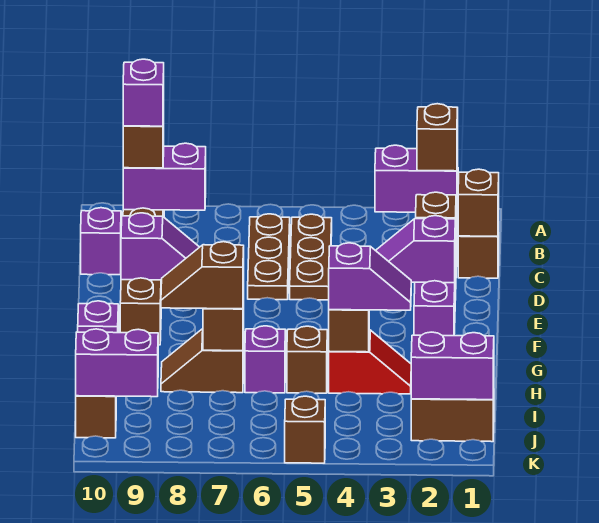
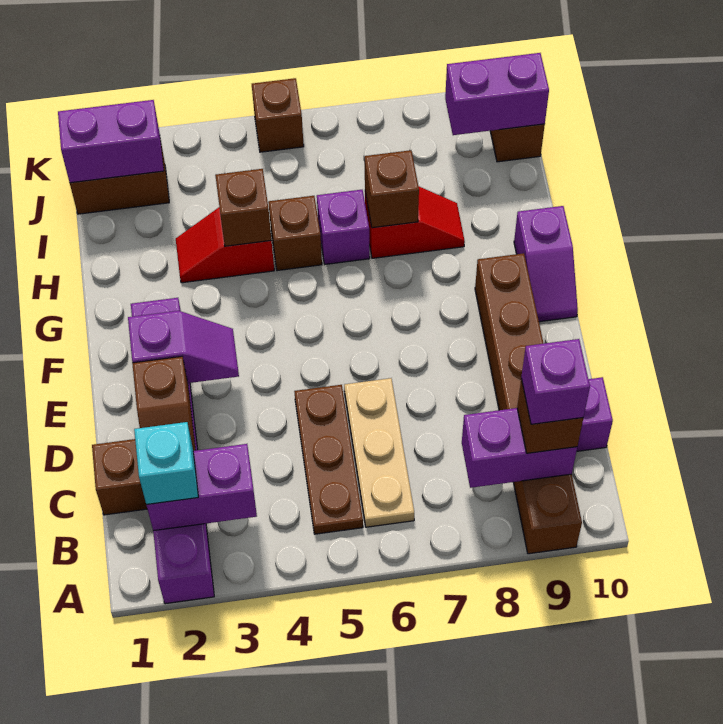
brown 1x1 brick [417,104,458,171] -> cyan 1x1 brick [134,422,198,505]
brown 1x3 plate [248,214,290,300] -> tan 1x3 plate [344,378,414,527]
brown 1x1 brick [458,169,499,236] -> none
purple 1x2 slope [121,213,199,280] -> none
purple 1x2 slope [329,243,411,310] -> none
brown 1x2 slope [161,329,244,393] -> red 1x2 slope [365,186,465,258]
brown 1x2 slope [161,242,244,309] -> none

